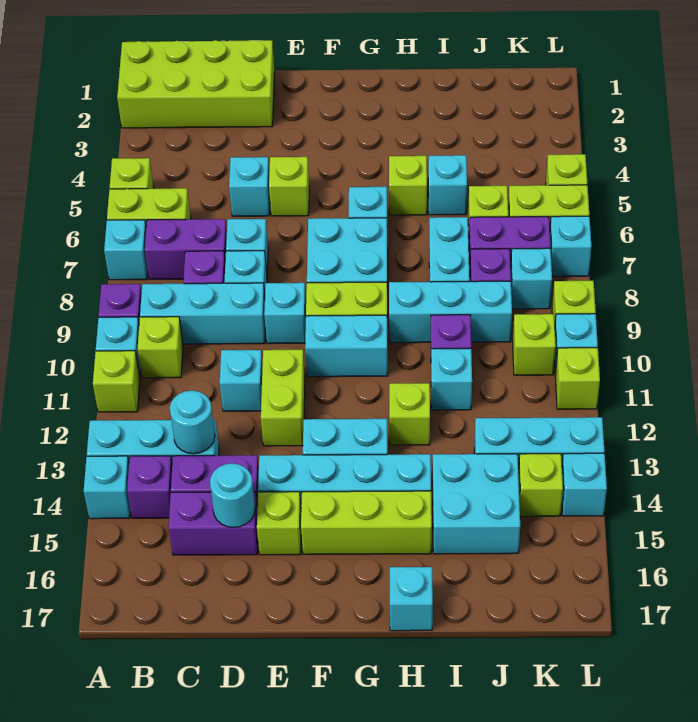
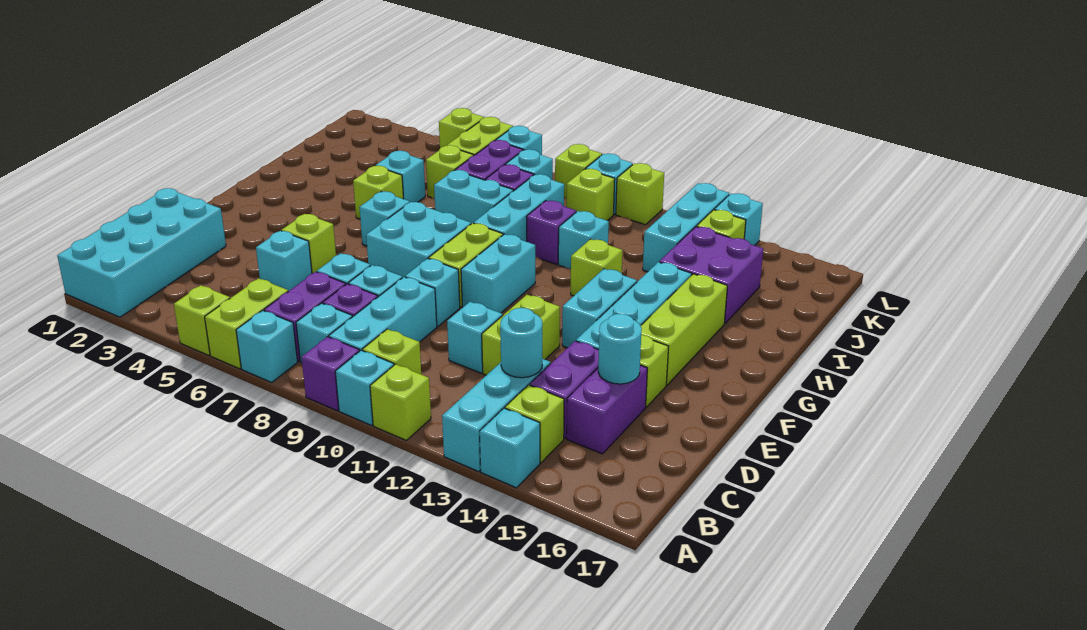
lime 2x4 brick [117,40,275,128] -> cyan 2x4 brick [57,188,226,317]
purple 1x1 brick [127,456,172,518] -> lime 1x1 brick [505,385,564,463]
lime 1x2 brick [261,350,305,446] -> lime 1x2 brick turned to [482,295,560,375]
cyan 1x1 brick [390,567,433,631] -> cyan 1x1 brick moved to [296,303,352,363]
cyan 2x2 brick [433,454,520,554] -> purple 2x2 brick [659,227,763,323]

